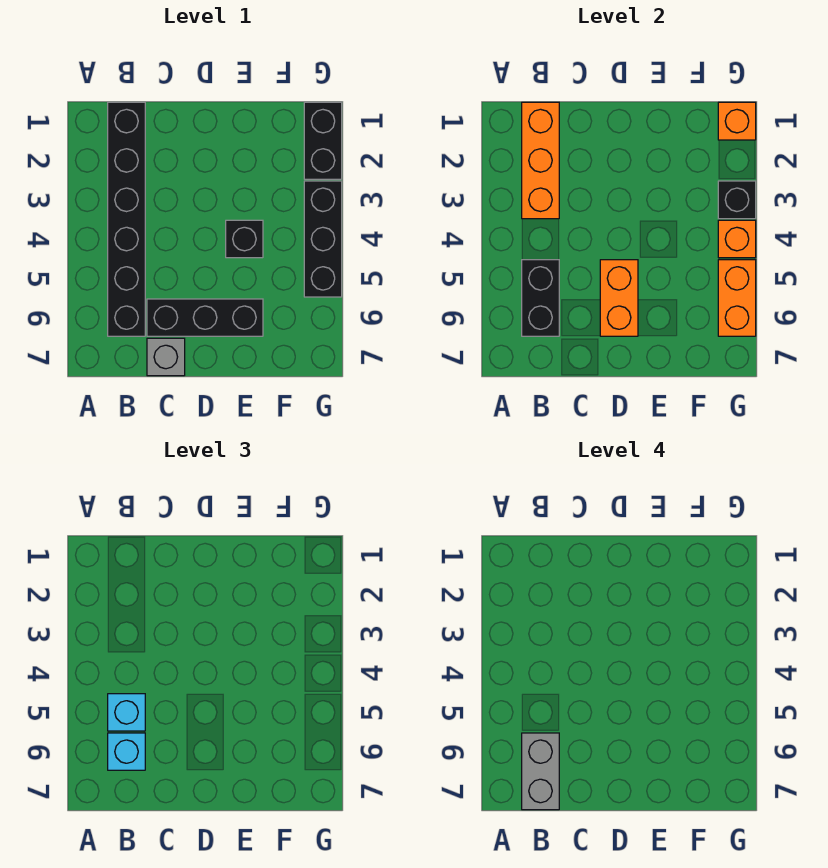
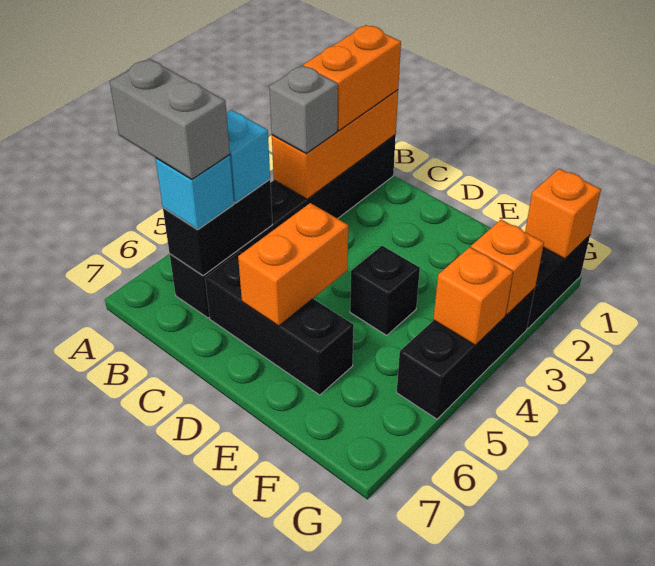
grey 1x2 brick [522,733,559,810] -> grey 1x2 brick turned to [110,59,230,180]
grey 1x1 brick [147,338,185,376] -> grey 1x1 brick moved to [269,66,338,153]
black 1x1 brick [718,181,756,219] -> orange 1x1 brick [471,220,544,315]
orange 1x2 brick [718,260,756,336] -> orange 1x2 brick moved to [304,25,401,131]

